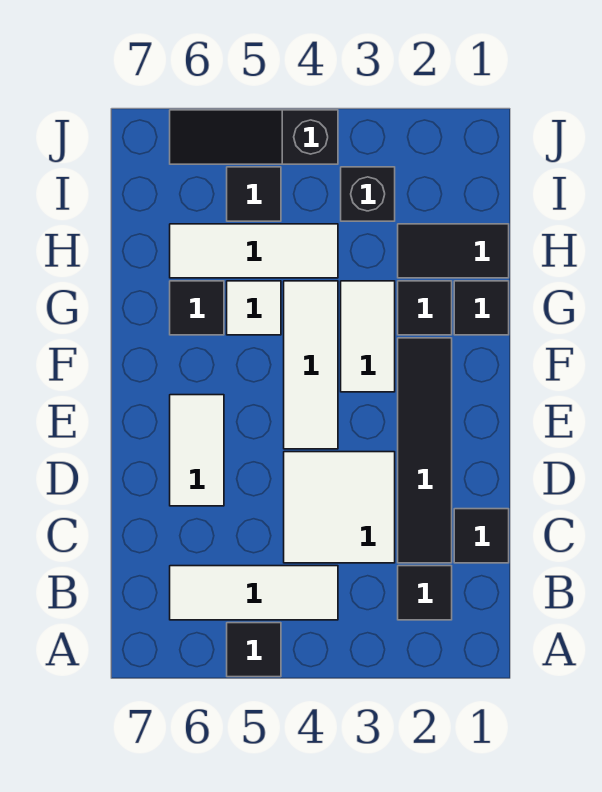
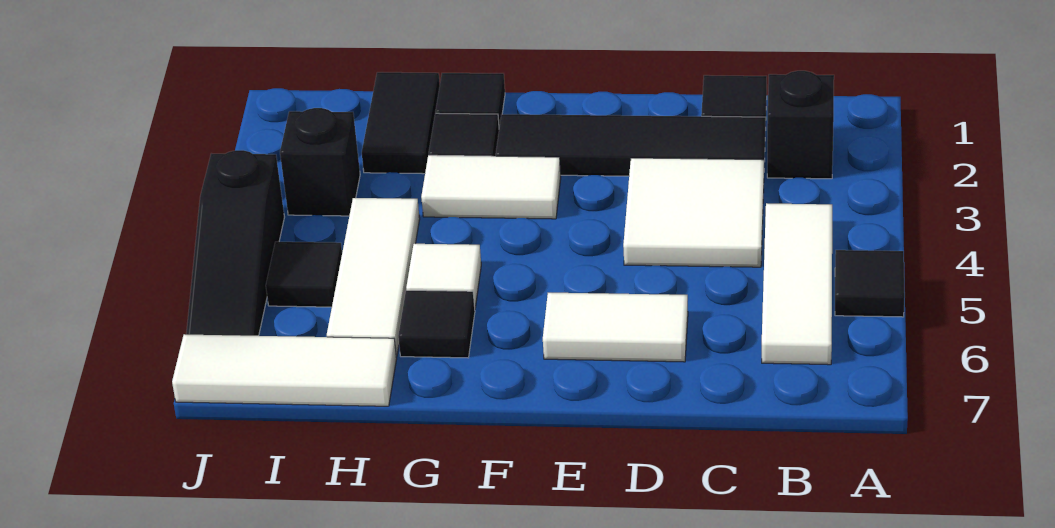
black 1x1 tile [398,566,452,620] -> black 1x1 brick [767,71,834,179]
white 1x3 tile [284,281,338,449] -> white 1x3 tile moved to [172,334,397,406]

